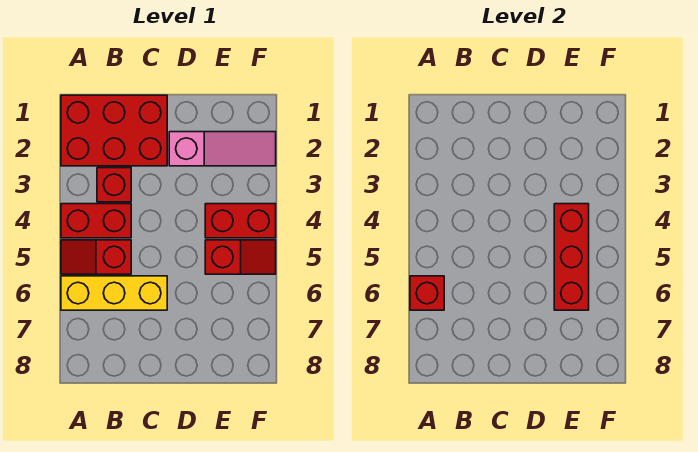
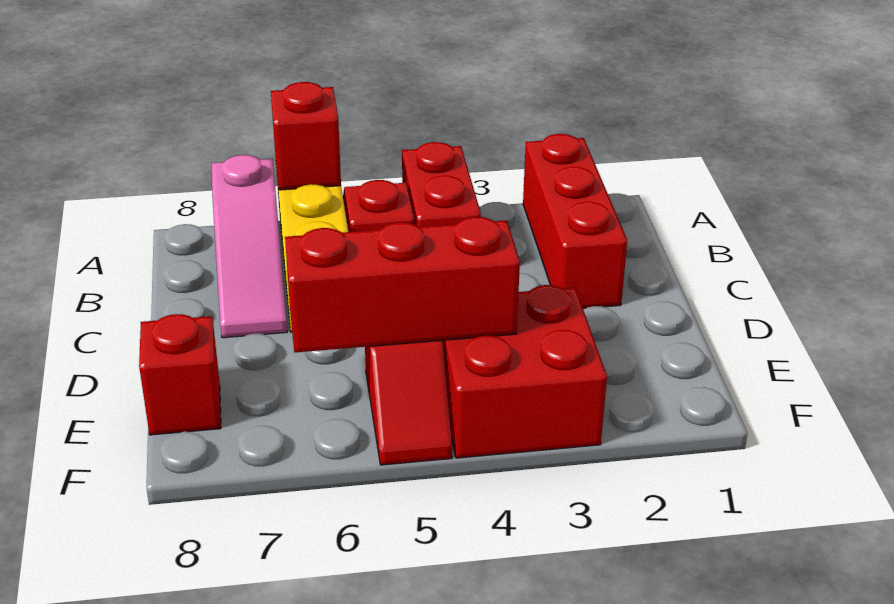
red 2x3 brick [61,95,167,166] -> red 1x3 brick [523,134,627,309]
red 1x1 brick [97,168,131,202] -> red 1x1 brick moved to [139,314,221,435]
pink 1x3 slope [169,132,276,166] -> pink 1x3 slope moved to [211,155,287,338]
red 1x2 brick [205,204,276,238] -> red 2x2 brick [442,285,607,458]

